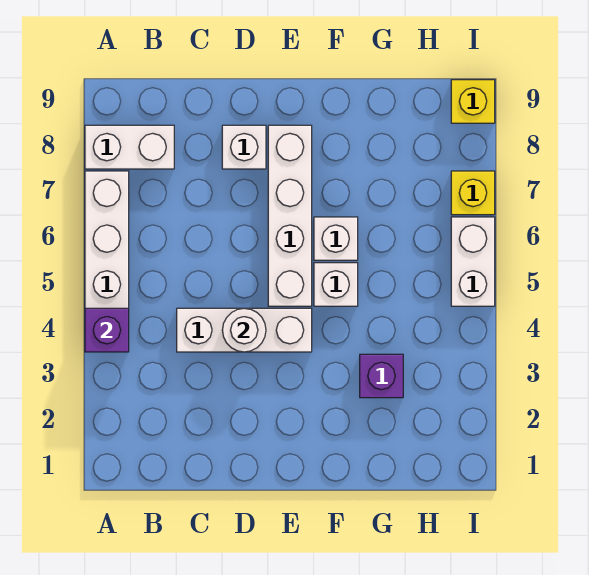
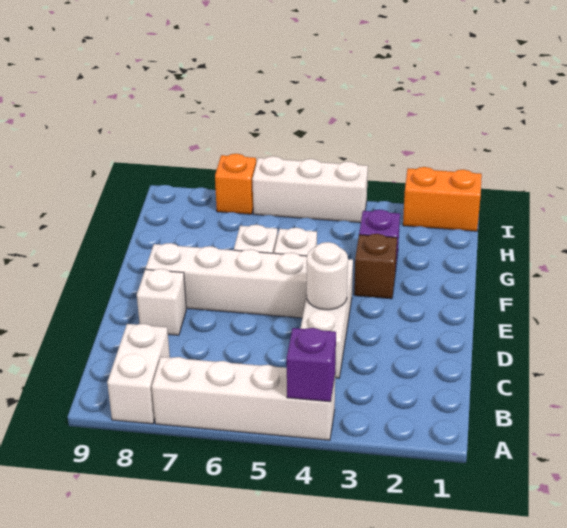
none -> brown 1x1 brick [354,234,397,299]
none -> orange 1x2 brick [403,167,482,231]
white 1x2 brick [451,217,495,306] -> white 1x3 brick [252,156,368,223]
yellow 1x1 brick [451,171,495,215] -> orange 1x1 brick [215,154,256,214]
yellow 1x1 brick [451,80,495,123] -> none

